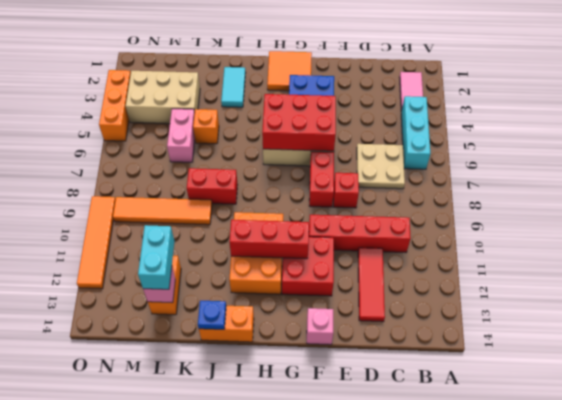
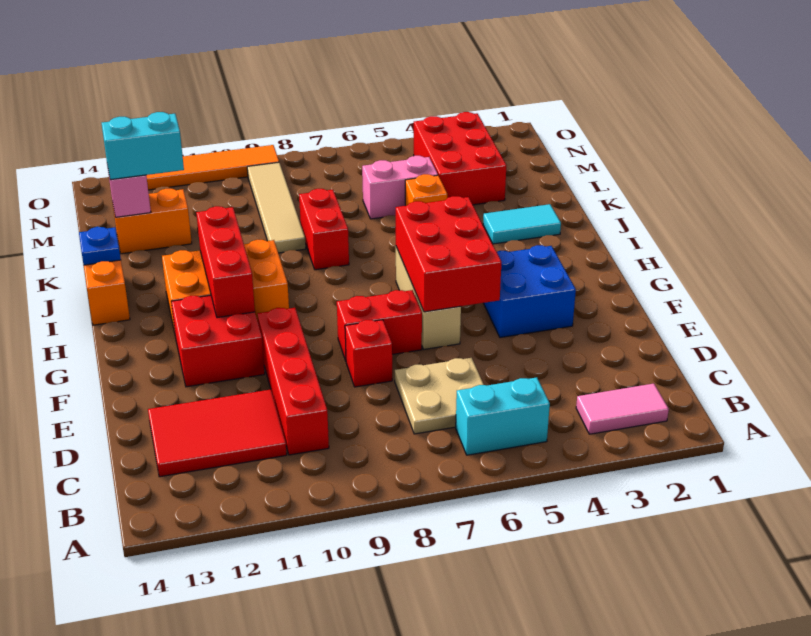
cyan 1x3 brick [401,96,430,169] -> cyan 1x2 brick [456,377,550,455]
red 1x3 tile [358,248,385,322] -> red 2x3 tile [148,390,287,477]
pink 1x1 brick [307,308,333,345] -> none
orange 2x2 tile [267,51,312,91] -> none
orange 1x4 tile [113,197,212,225] -> tan 1x4 tile [247,162,306,253]
tan 2x3 brick [126,71,200,124] -> red 2x3 brick [414,112,506,205]
orange 1x3 brick [99,70,131,141] -> none

